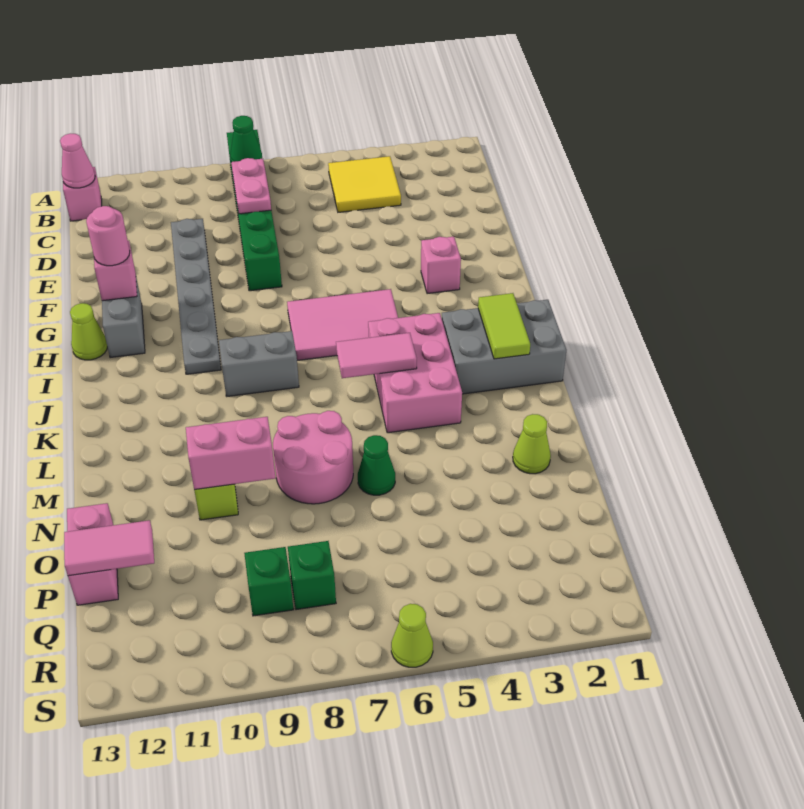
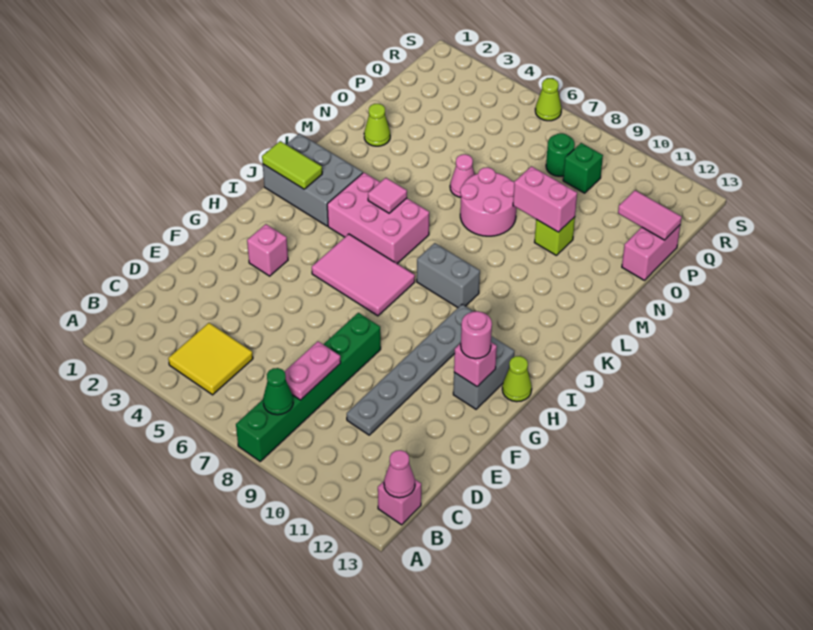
lime 1x2 tile [478,293,530,359] -> lime 1x2 tile turned to [262,141,322,189]
pink 2x3 brick [368,313,462,433] -> pink 2x3 brick turned to [327,173,429,264]
pink 1x2 tile [336,333,417,378] -> pink 1x1 tile [368,178,407,213]
green 1x1 cone [358,435,395,495] -> pink 1x1 cone [450,154,475,197]
green 1x1 brick [288,541,336,610] -> green 1x1 round brick [546,133,575,176]

